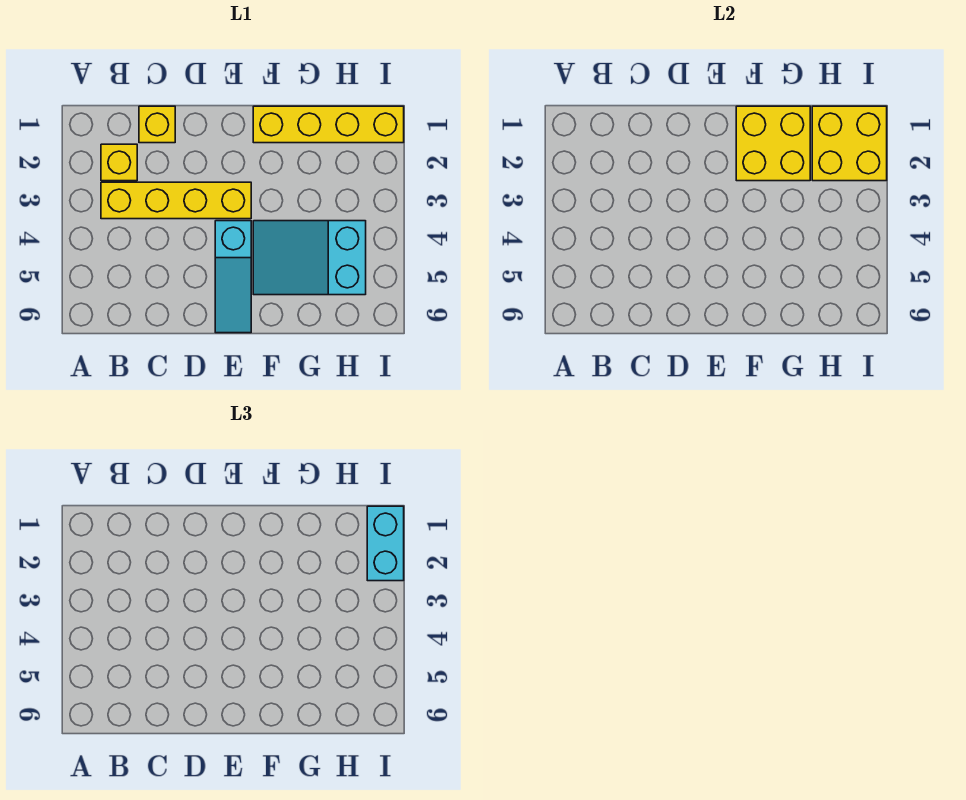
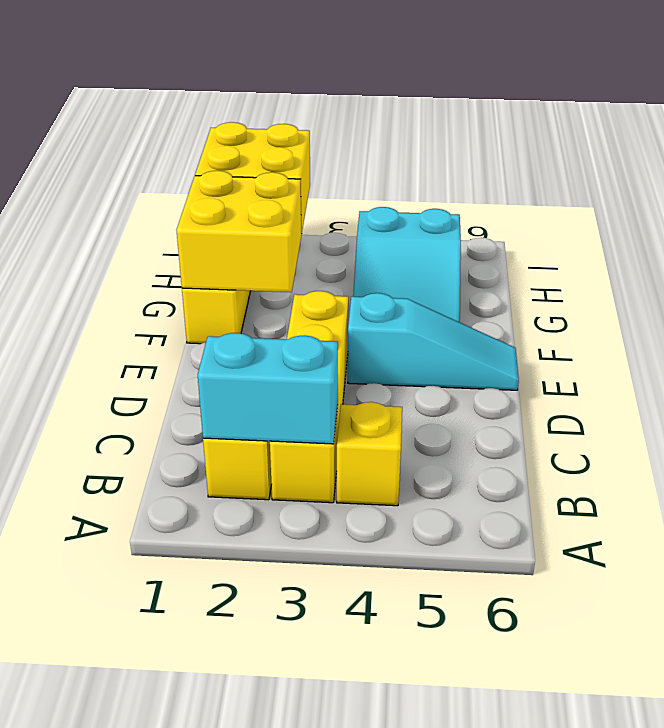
yellow 1x1 brick [139,106,175,143] -> yellow 1x1 brick moved to [337,402,402,506]
cyan 1x2 brick [367,506,404,581] -> cyan 1x2 brick moved to [198,333,338,444]

